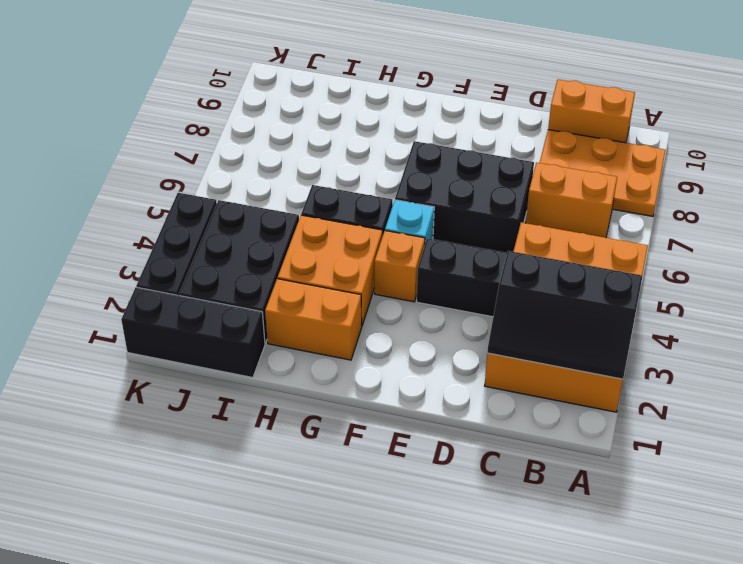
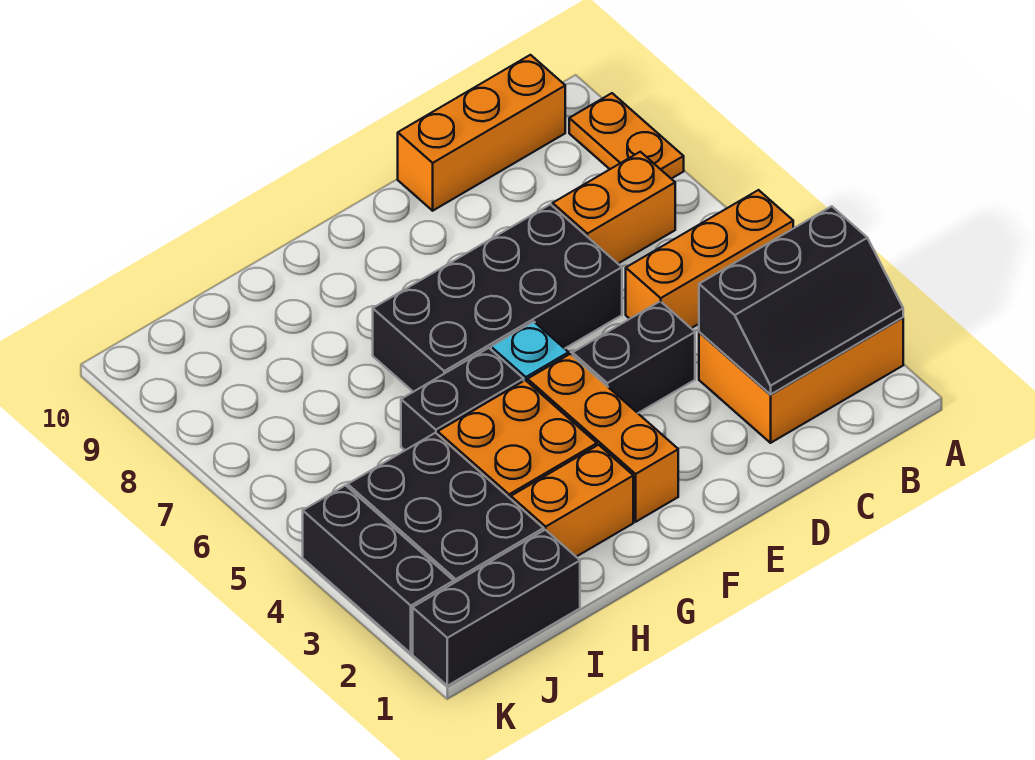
orange 2x3 plate [540,130,666,216] -> orange 1x2 plate [569,93,684,179]
orange 1x2 brick [548,79,635,143] -> orange 1x3 brick [398,55,565,211]
black 2x3 brick [395,141,534,253] -> black 2x4 brick [373,204,622,392]
orange 1x1 brick [375,231,425,302] -> orange 1x3 brick [528,354,678,522]

